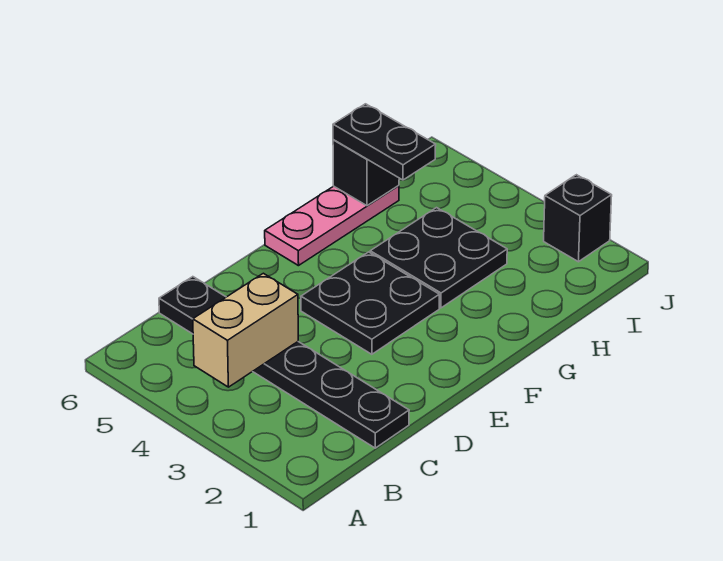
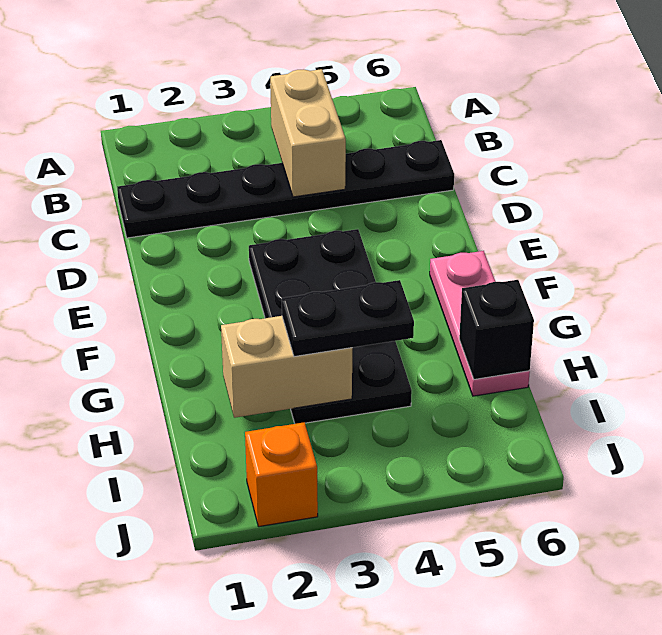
none -> tan 1x2 brick [221,316,352,418]
black 1x2 plate [333,104,436,180] -> black 1x2 plate moved to [282,280,414,357]
black 1x1 brick [544,175,612,262] -> orange 1x1 brick [245,423,318,527]

